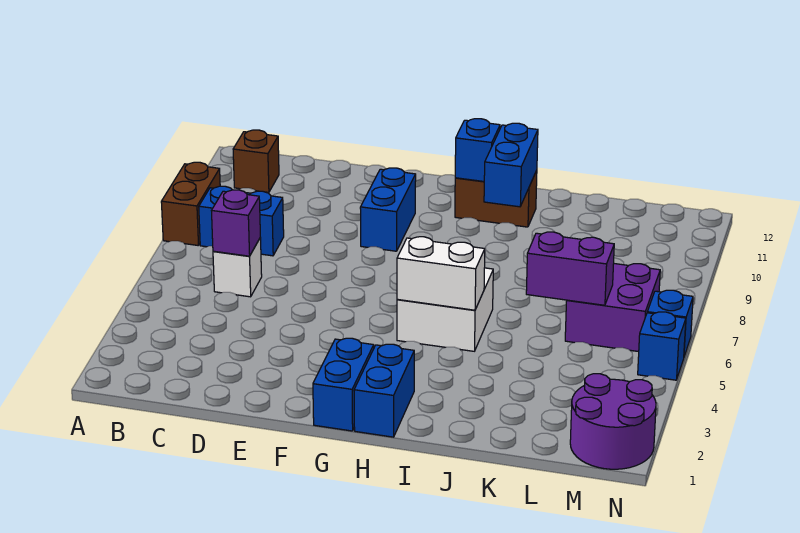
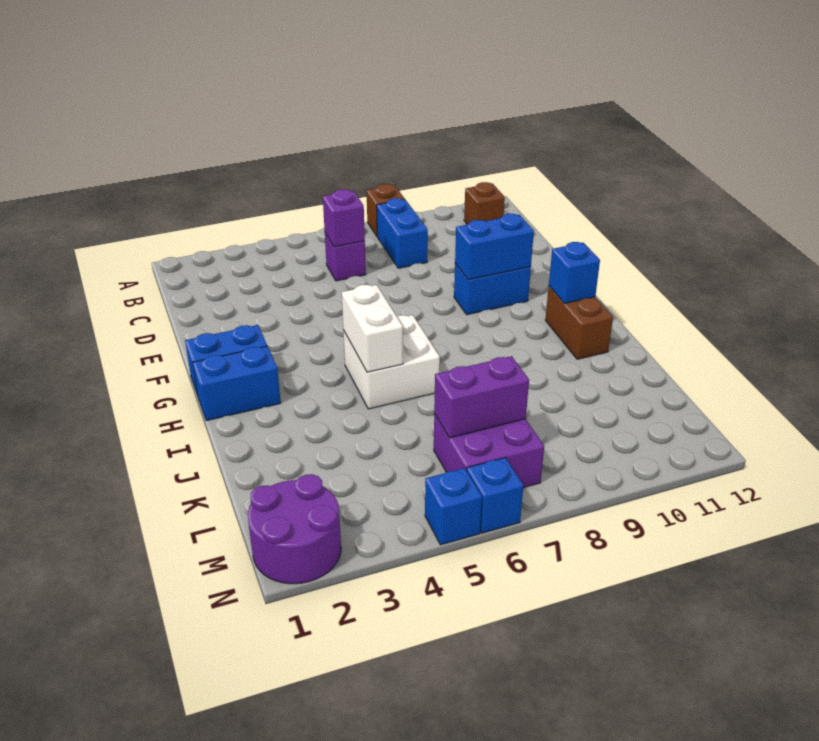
brown 1x2 brick [161,162,220,245] -> brown 1x1 brick [367,184,404,236]
white 1x1 brick [213,238,262,297] -> purple 1x1 brick [325,233,366,281]
blue 1x2 brick [484,123,538,207] -> blue 1x2 brick moved to [455,214,534,280]
purple 1x2 brick [526,232,614,305] -> purple 1x2 brick turned to [434,356,529,438]

